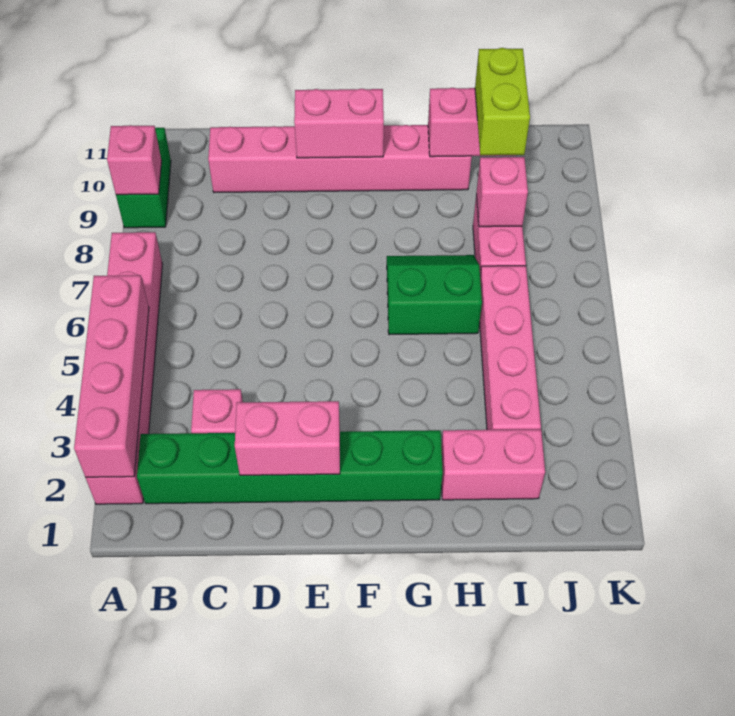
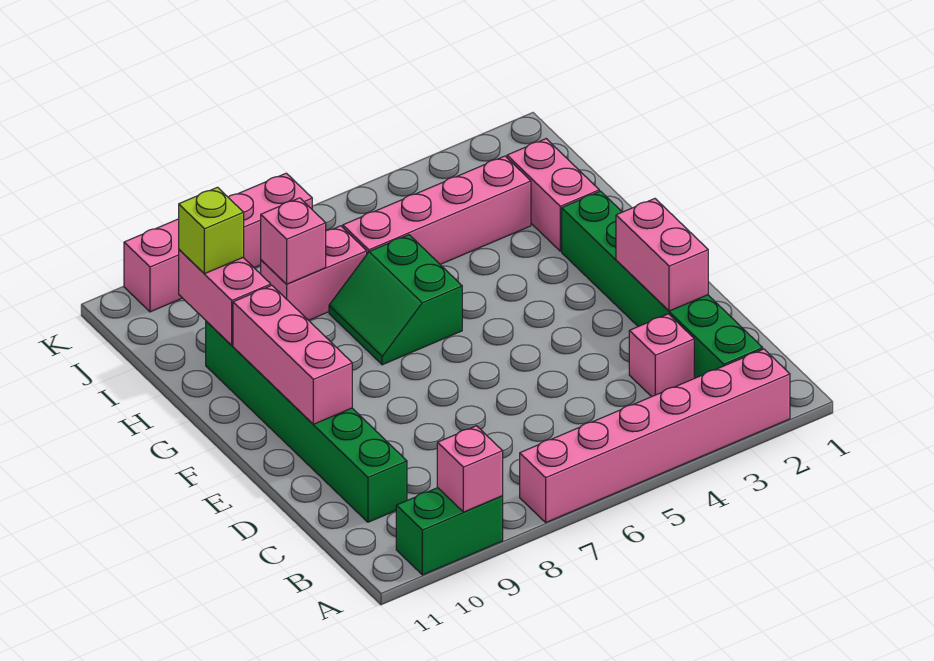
pink 1x4 brick [74,275,149,477] -> pink 1x4 brick moved to [124,173,312,312]
pink 1x6 brick [208,125,472,193] -> green 1x6 brick [206,321,407,522]
pink 1x2 brick [294,89,384,158] -> pink 1x3 brick [233,286,352,424]
lime 1x2 brick [475,48,530,155] -> lime 1x1 brick [179,187,244,274]

